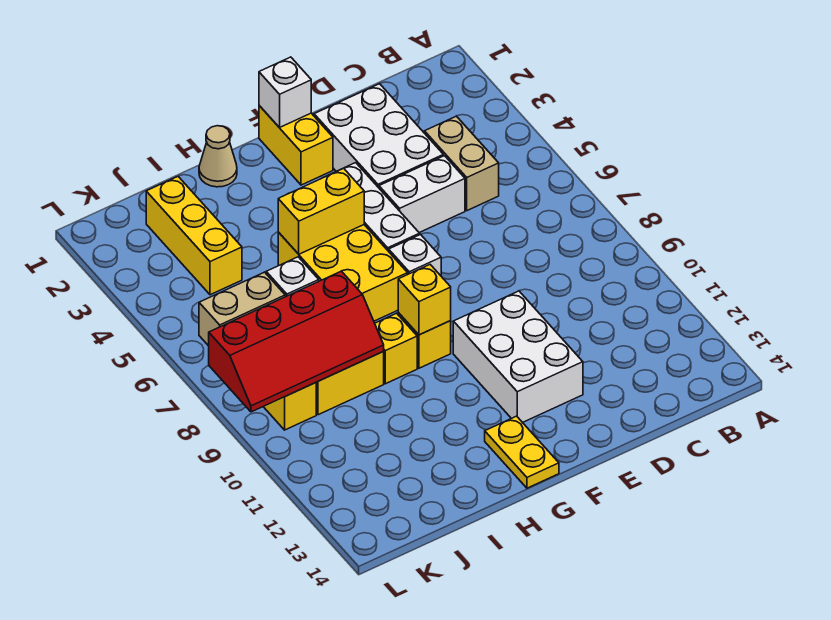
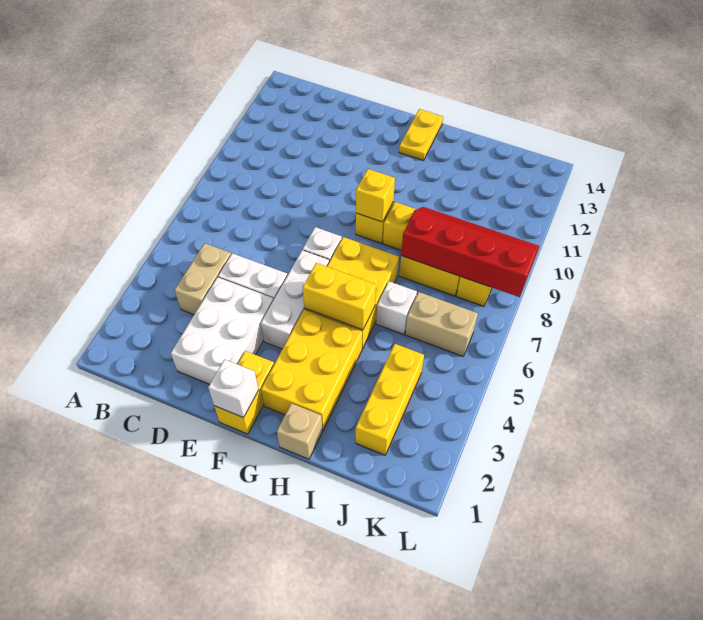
white 2x3 brick [453,291,583,422] -> none
none -> yellow 2x3 brick [261,310,362,430]
tan 1x1 cone [199,126,237,187] -> tan 1x1 brick [277,403,323,459]

